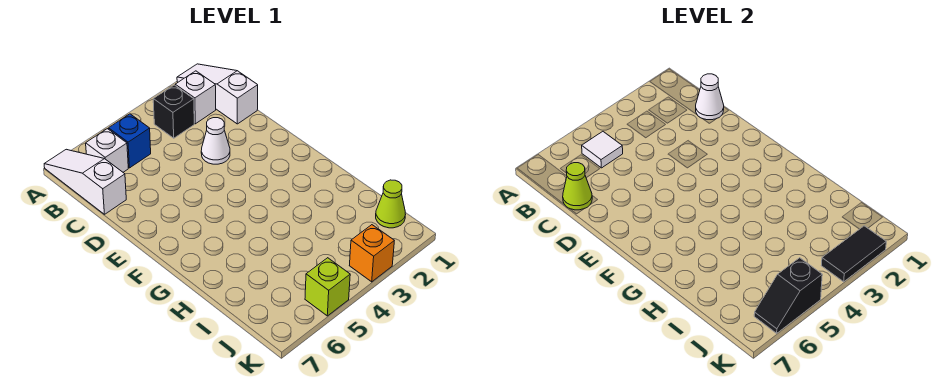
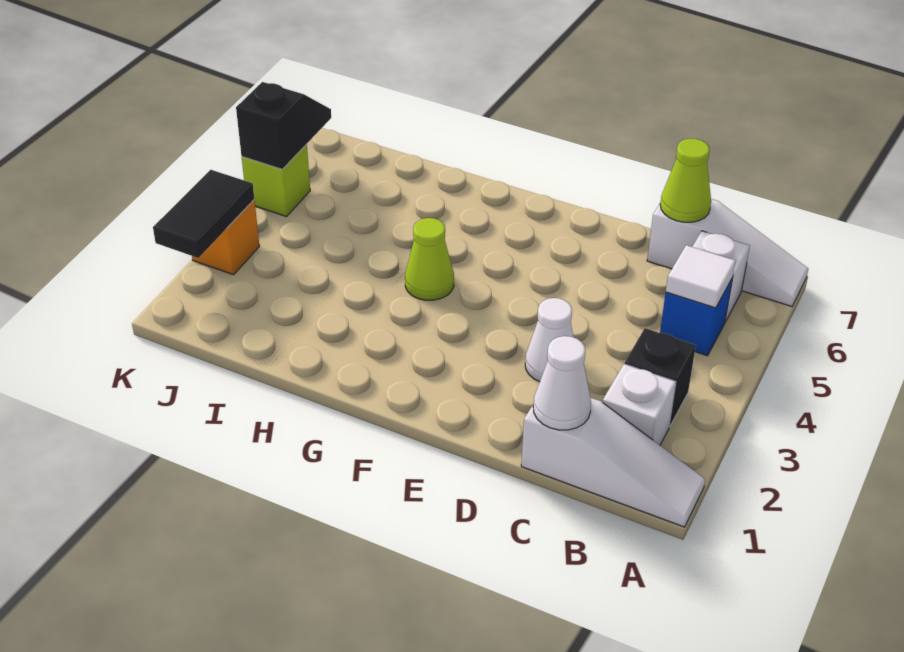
lime 1x1 cone [376,180,406,228] -> lime 1x1 cone moved to [405,218,454,300]

